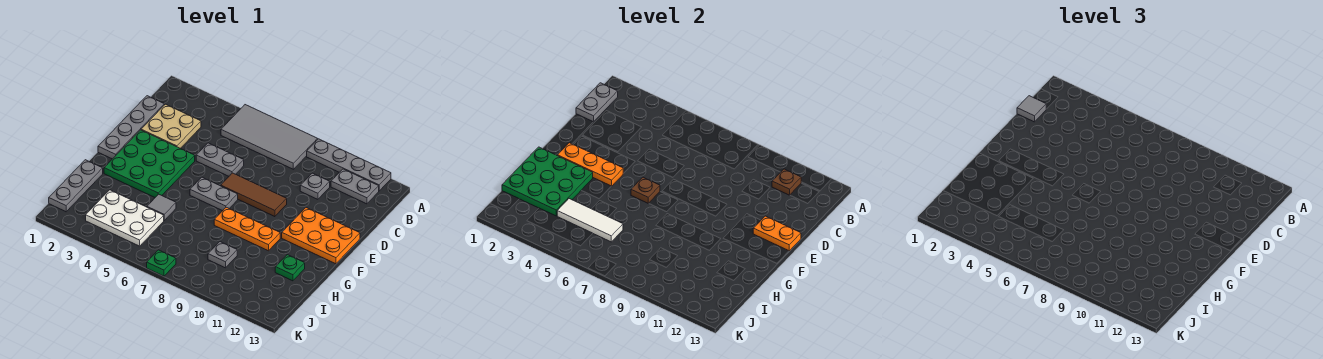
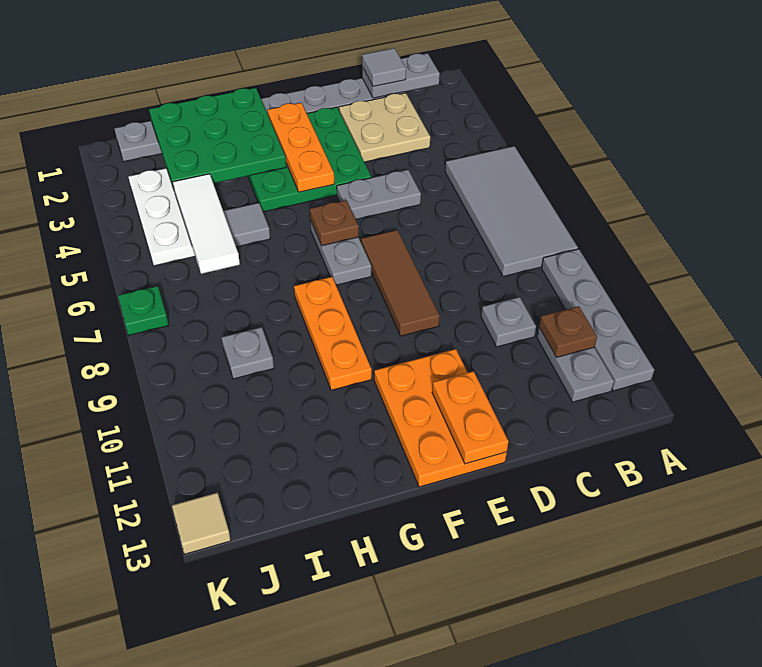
grey 1x2 plate [196,143,244,176] -> grey 1x2 plate turned to [337,170,421,219]
green 1x1 plate [275,255,305,281] -> none
none -> tan 1x1 tile [172,493,231,554]

